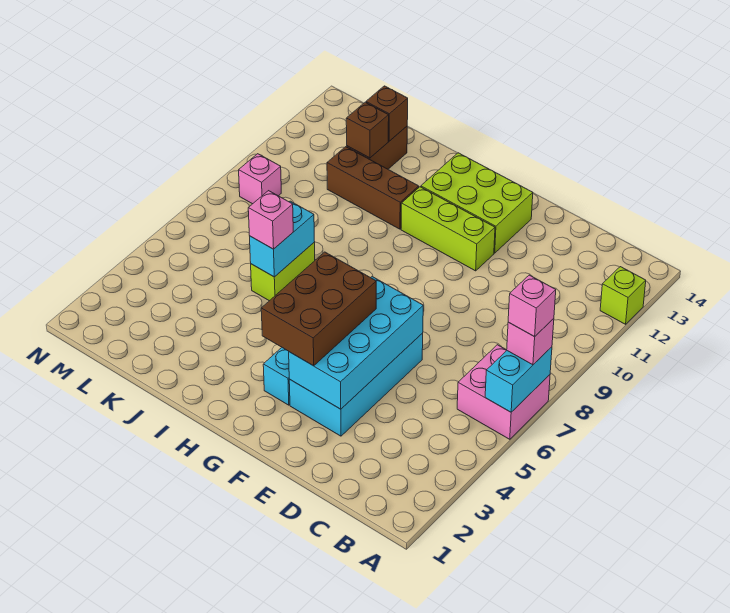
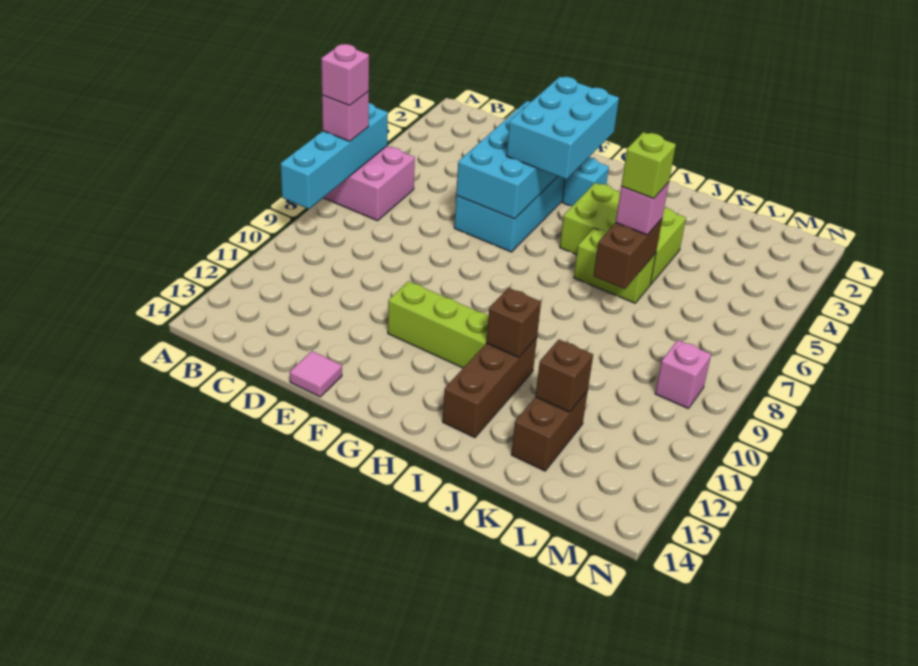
cyan 1x2 brick [485,347,552,412] -> cyan 1x4 brick [281,103,388,209]
lime 1x1 brick [600,267,646,324] -> lime 1x1 brick moved to [621,132,676,199]
none -> pink 1x1 tile [290,351,342,397]
brown 2x3 brick [261,252,376,366] -> cyan 2x3 brick [507,77,619,179]
lime 2x3 brick [421,153,533,253] -> lime 2x3 brick moved to [560,183,686,285]
brown 1x3 brick [327,147,419,229] -> brown 1x3 brick turned to [443,338,537,438]
lime 1x2 brick [251,242,315,301] -> lime 1x2 brick turned to [574,228,656,303]
cyan 1x2 brick [250,201,315,277] -> brown 1x2 brick [594,219,662,289]
brown 1x1 brick [366,86,408,141] -> brown 1x1 brick moved to [486,288,541,357]

